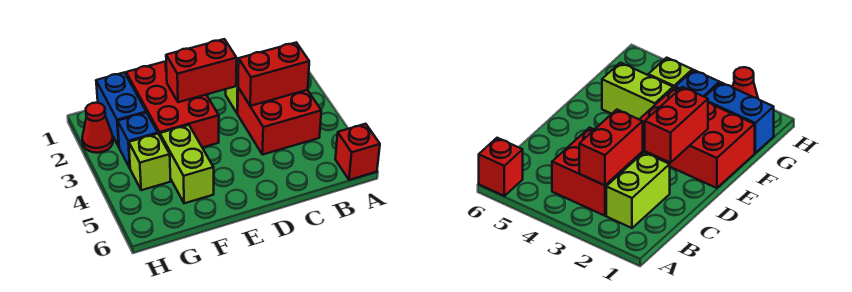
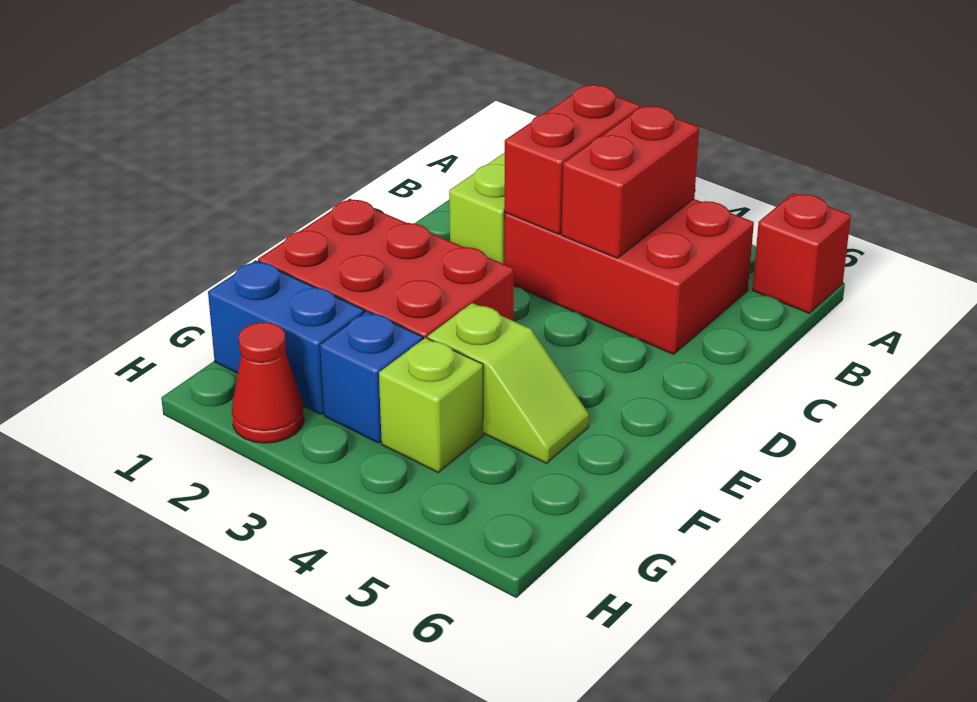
red 2x2 brick [238,88,321,155] -> red 2x3 brick [504,199,754,354]
red 1x2 brick [166,39,237,102] -> red 1x2 brick moved to [561,106,699,258]
lime 1x2 brick [160,125,214,203] -> lime 1x2 slope [428,303,589,463]

